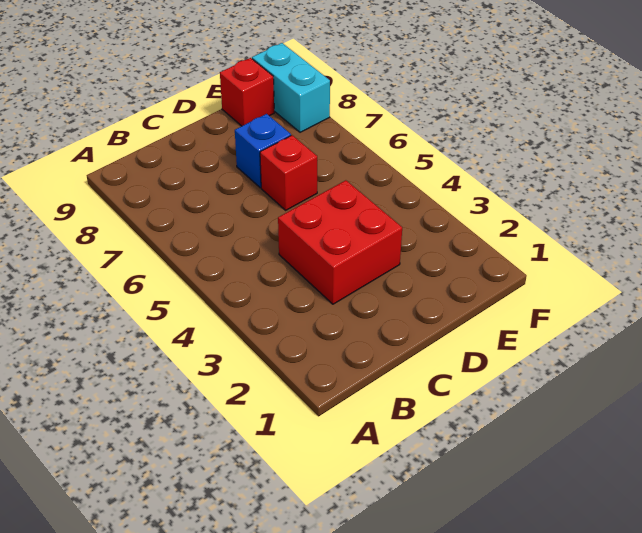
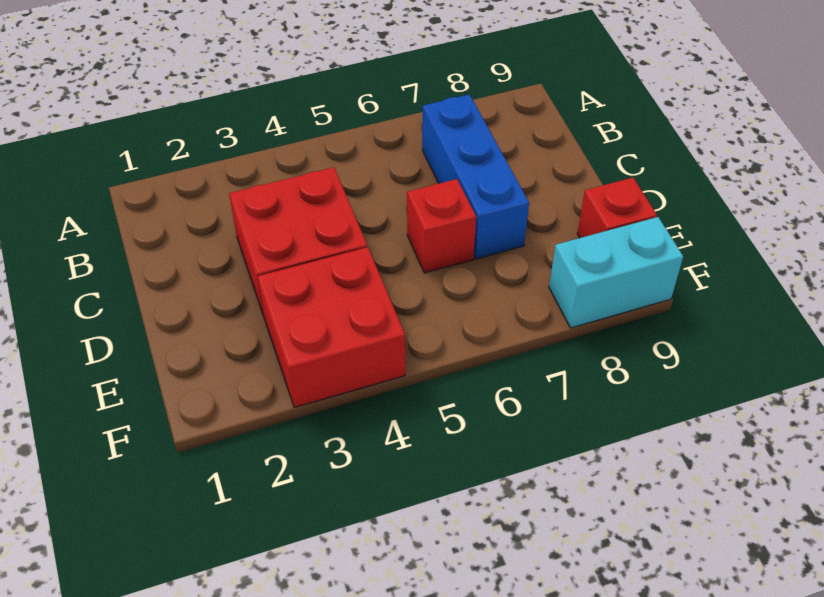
blue 1x1 brick [235,114,291,188] -> blue 1x3 brick [422,94,529,259]
none -> red 2x2 brick [257,247,405,407]

